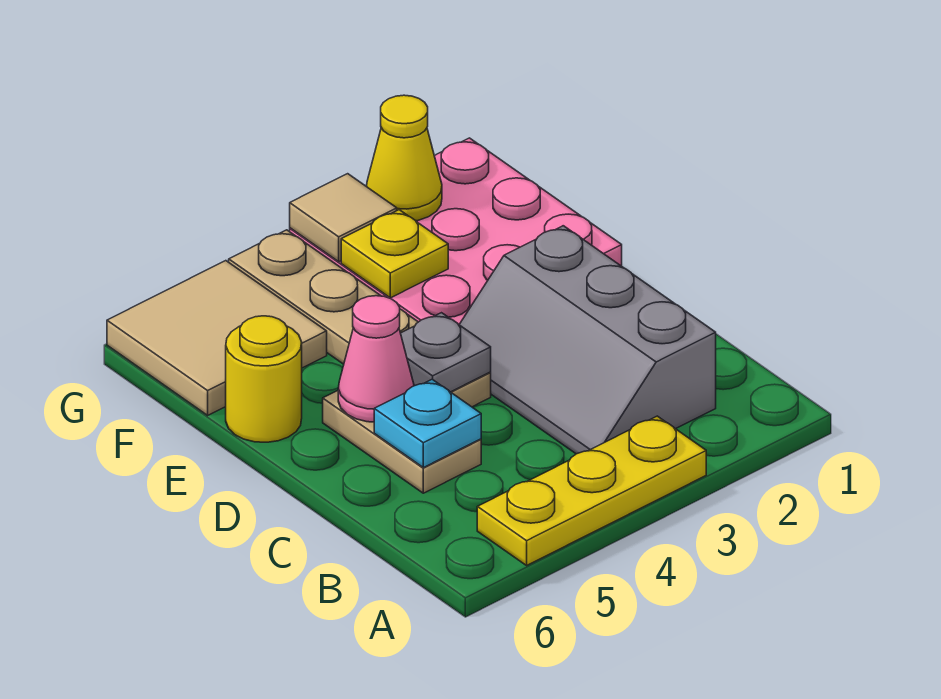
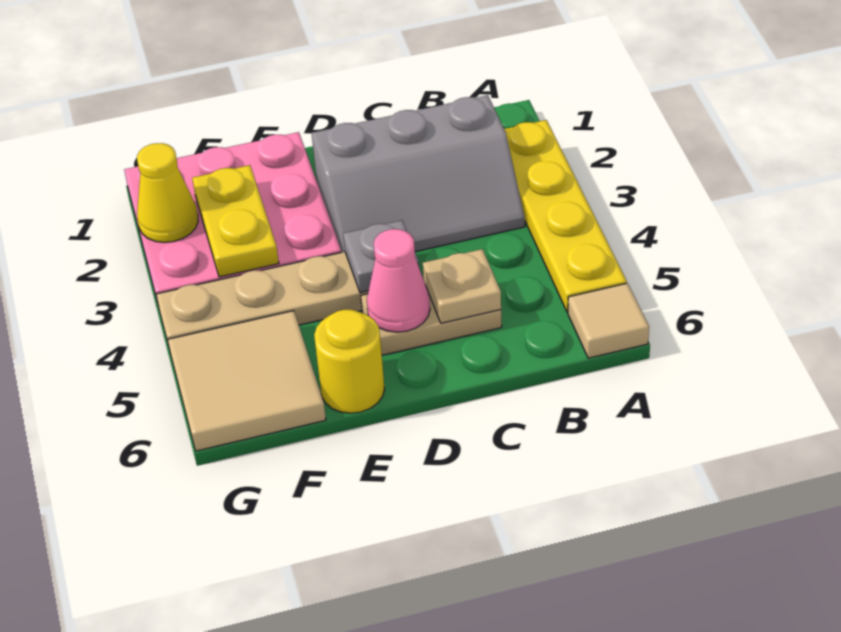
yellow 1x3 plate [477,416,706,565] -> yellow 1x4 plate [504,120,627,312]
cyan 1x1 plate [374,379,481,468] -> tan 1x1 plate [423,249,501,323]
yellow 1x1 plate [341,210,448,298] -> yellow 1x2 plate [192,165,279,277]
tan 1x1 tile [290,174,397,262] -> tan 1x1 tile moved to [568,283,649,358]

